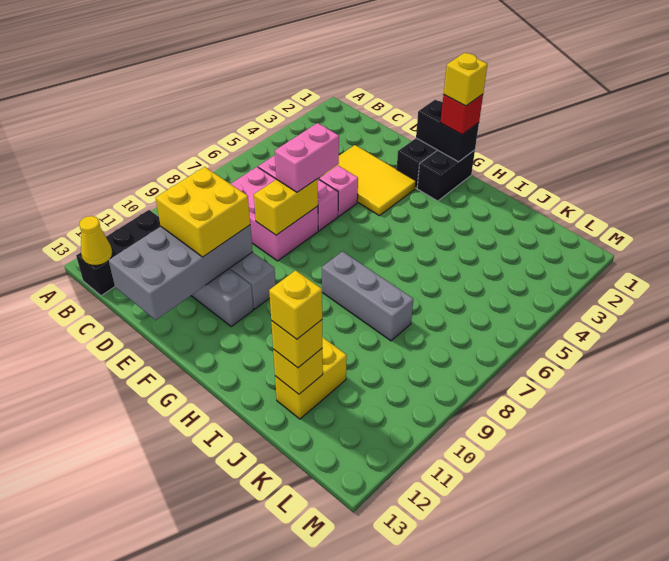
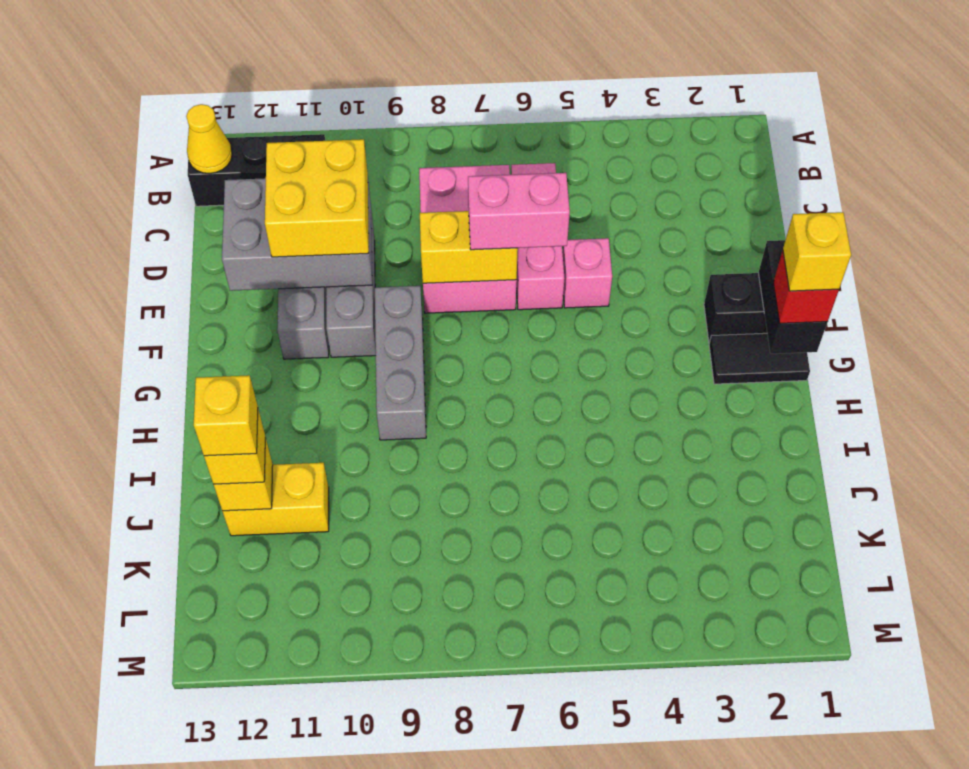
yellow 2x3 tile [319,145,416,216] -> none
grey 2x4 brick [109,225,253,320] -> grey 2x3 brick [222,178,372,291]
black 1x2 brick [417,150,475,201] -> black 1x2 tile [709,333,810,384]
grey 1x3 brick [322,252,413,341] -> grey 1x3 brick moved to [375,286,426,440]

